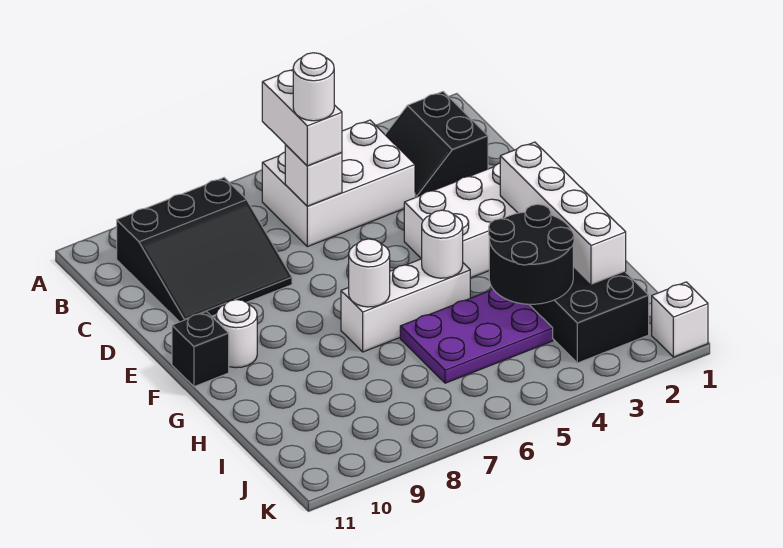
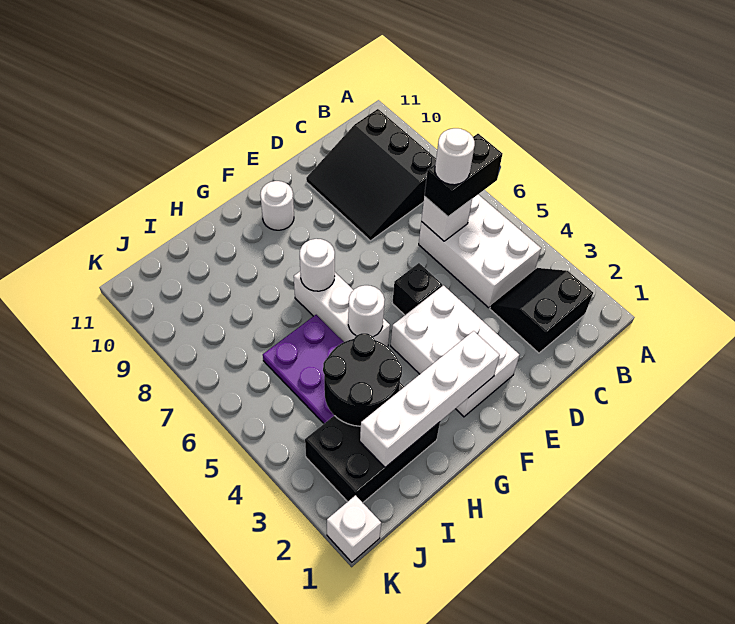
white 1x2 brick [262,70,342,166] -> black 1x2 brick [424,134,503,217]
black 1x1 brick [172,312,229,387] -> black 1x1 brick moved to [392,263,442,315]

